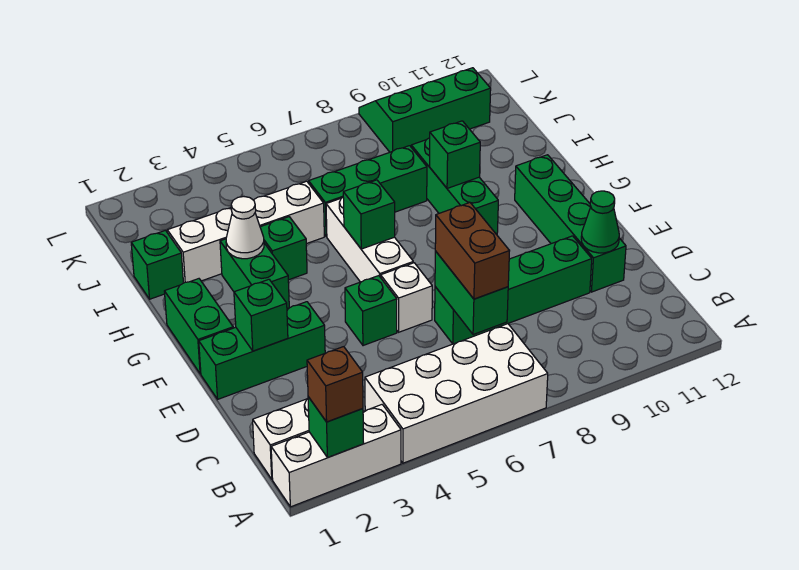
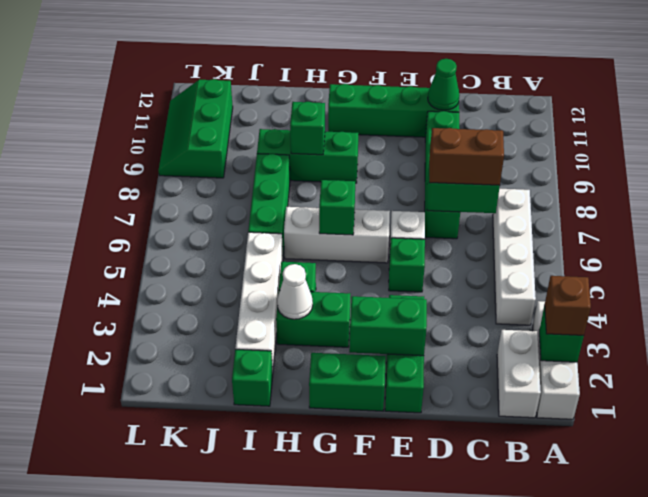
white 2x4 brick [365,324,548,463] -> white 1x4 brick [493,189,536,325]
green 1x1 brick [234,279,288,351] -> green 1x2 brick [349,296,427,356]

